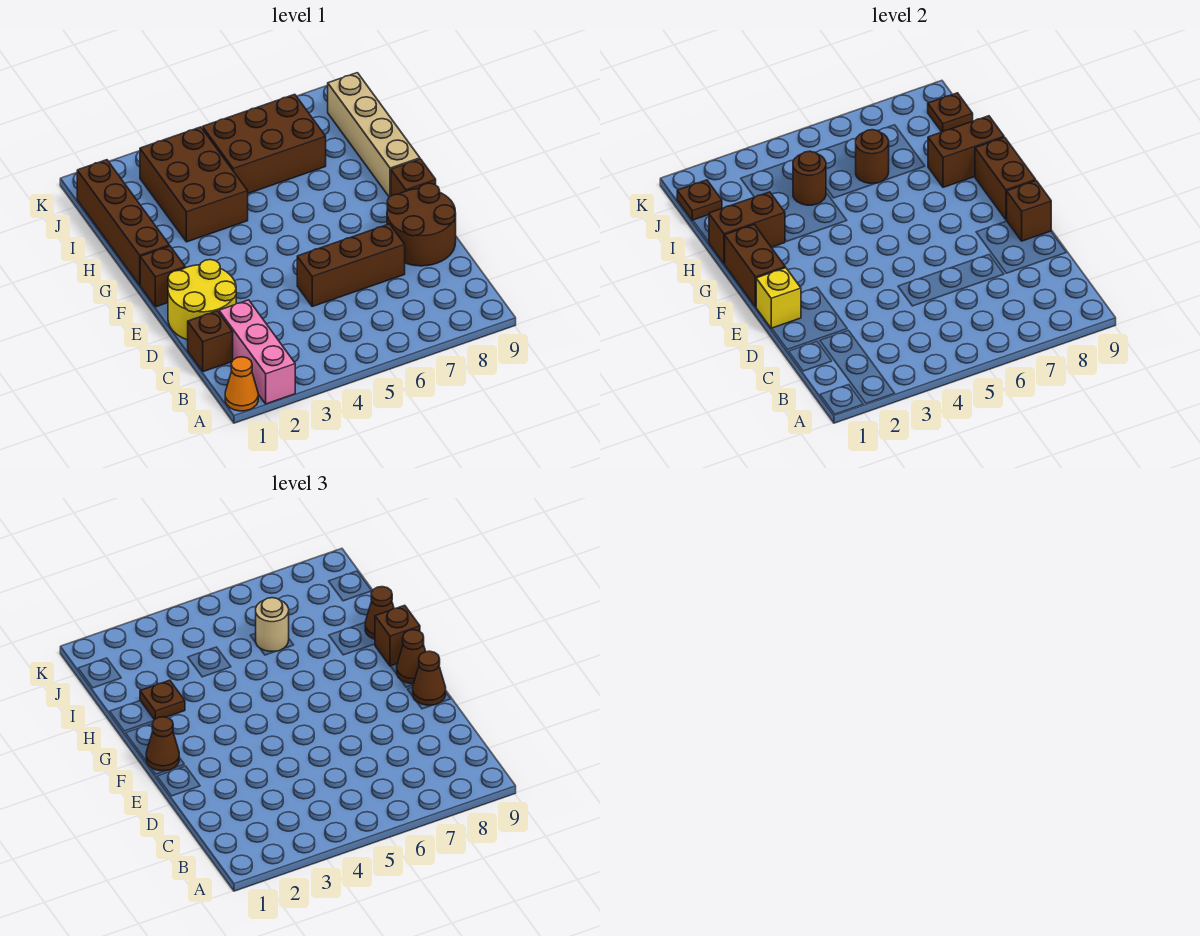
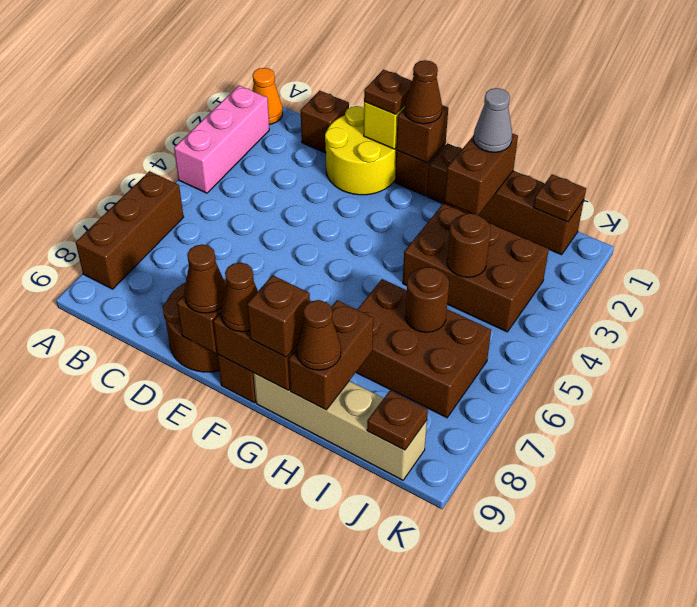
pink 1x3 brick [219,300,295,404] -> pink 1x3 brick turned to [174,86,269,193]
brown 1x3 brick [297,224,405,306] -> brown 1x3 brick moved to [76,171,183,289]
brown 1x2 brick [724,225,785,307] -> brown 1x1 brick [396,105,448,163]
none -> grey 1x1 cone [474,88,512,152]
brown 1x1 plate [140,680,185,720] -> brown 1x1 plate moved to [364,70,412,114]
brown 2x3 brick [203,94,326,193] -> brown 2x3 brick turned to [356,279,491,418]
tan 1x1 round brick [256,598,289,651] -> none

